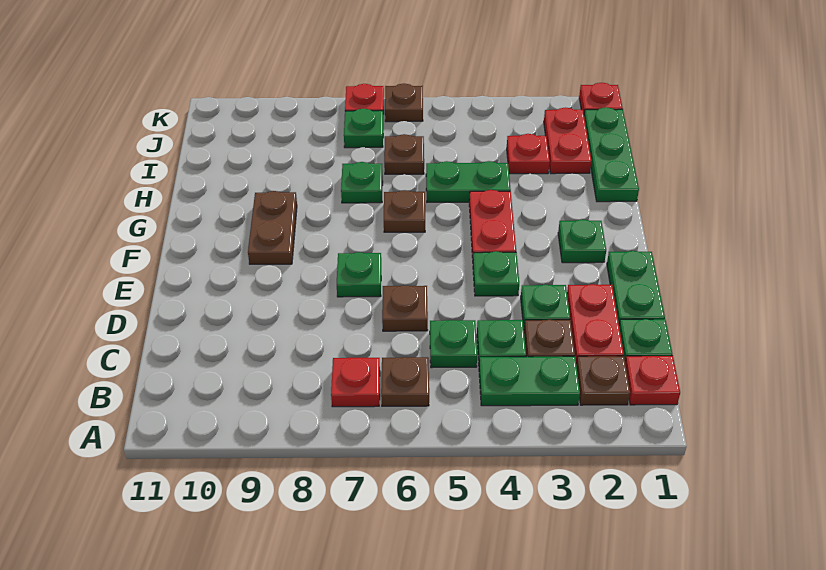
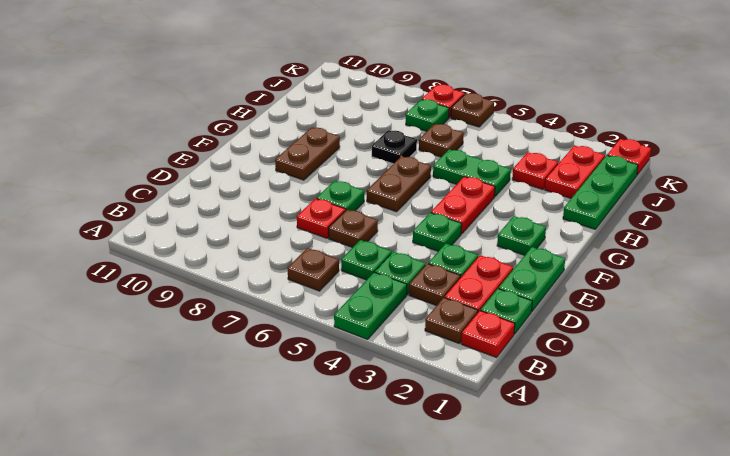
green 1x2 plate [479,356,580,406] -> green 1x2 plate turned to [334,272,407,339]
red 1x1 plate [331,358,380,407] -> red 1x1 plate moved to [297,198,346,238]
brown 1x1 plate [384,190,425,232] -> brown 1x2 plate [367,156,431,212]
green 1x1 plate [341,162,383,203] -> black 1x1 plate [372,130,417,164]

